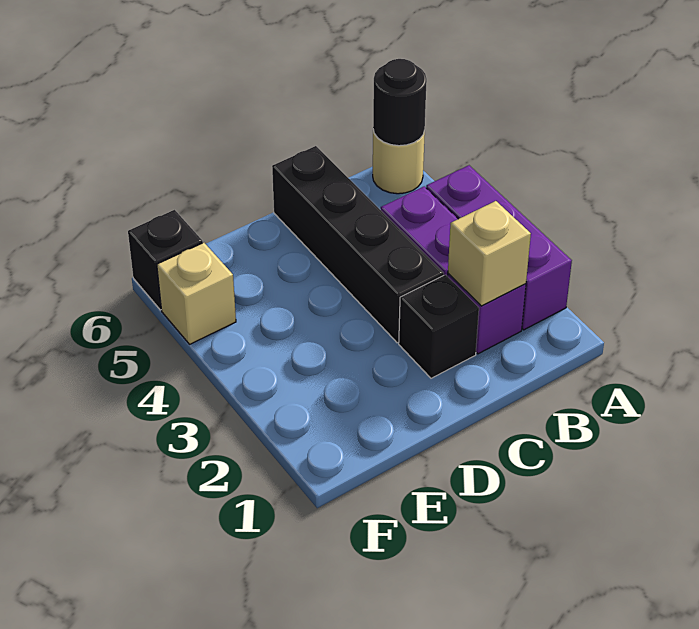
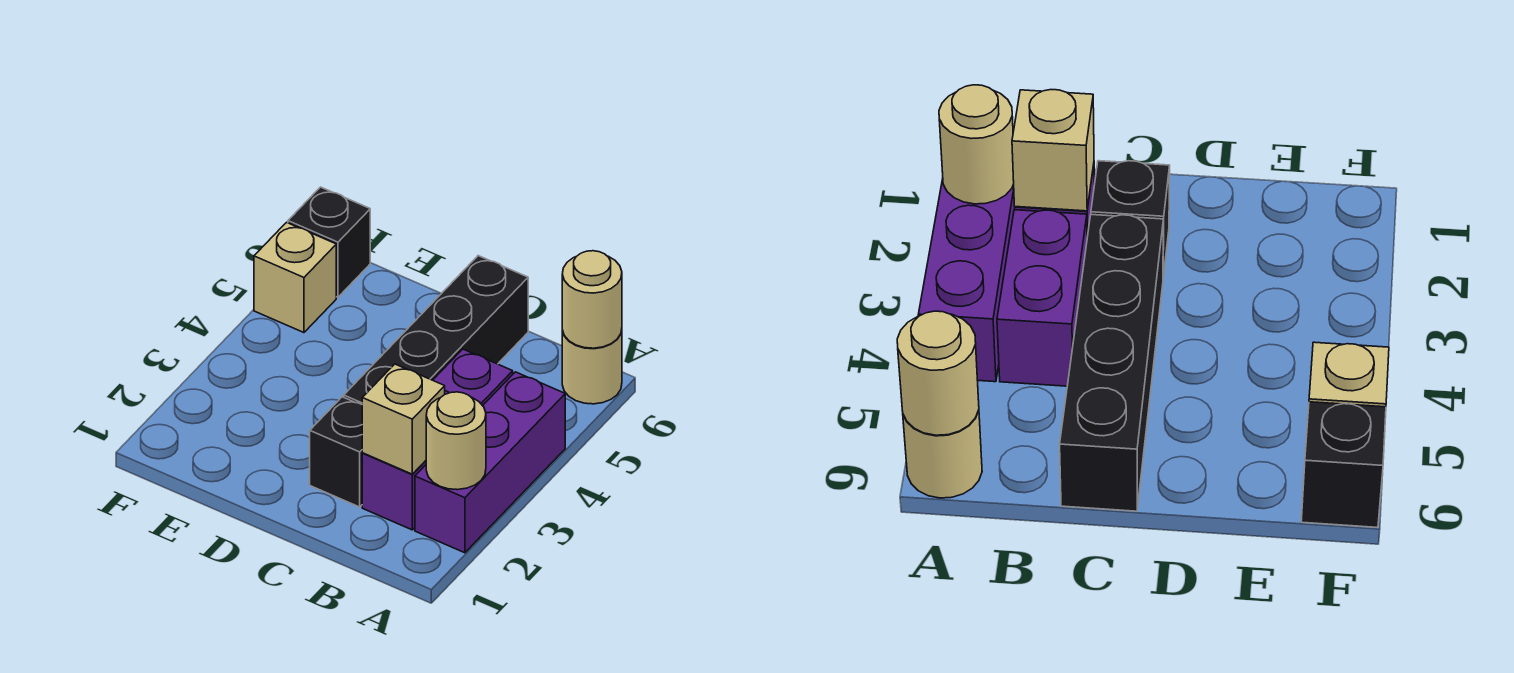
none -> tan 1x1 round brick [426,392,486,490]
black 1x1 round brick [373,59,427,146] -> tan 1x1 round brick [562,251,622,348]

